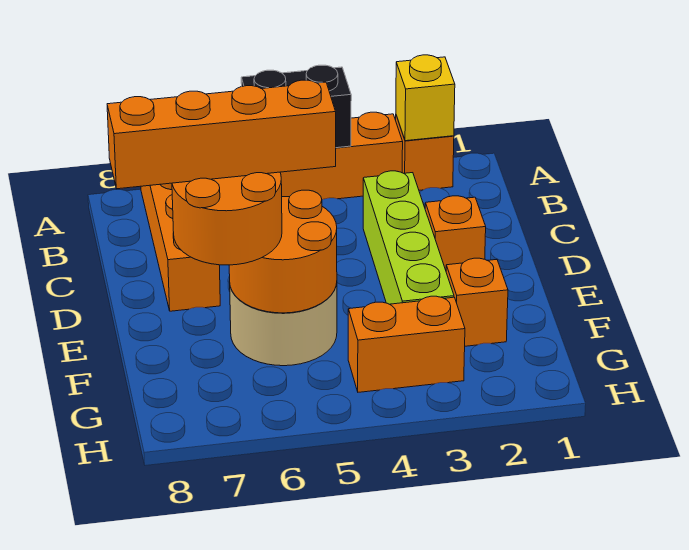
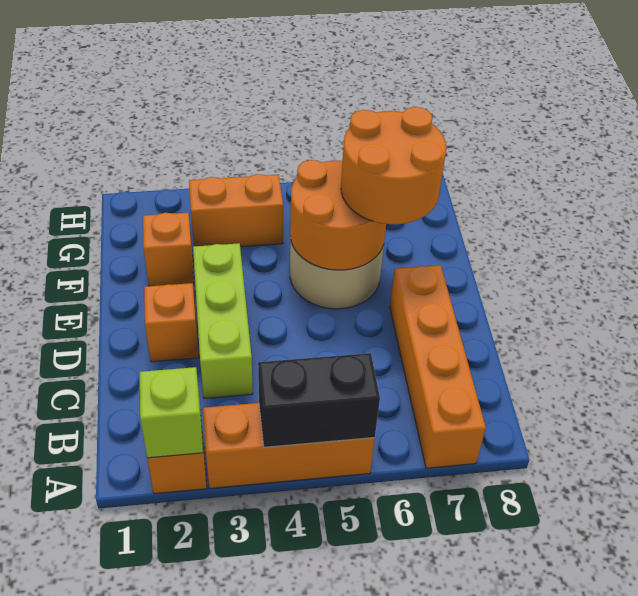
yellow 1x1 brick [396,55,455,141] -> lime 1x1 brick [140,367,203,458]
lime 1x4 brick [363,171,454,304] -> lime 1x3 brick [193,243,253,398]
orange 1x4 brick [107,80,336,189] -> none

